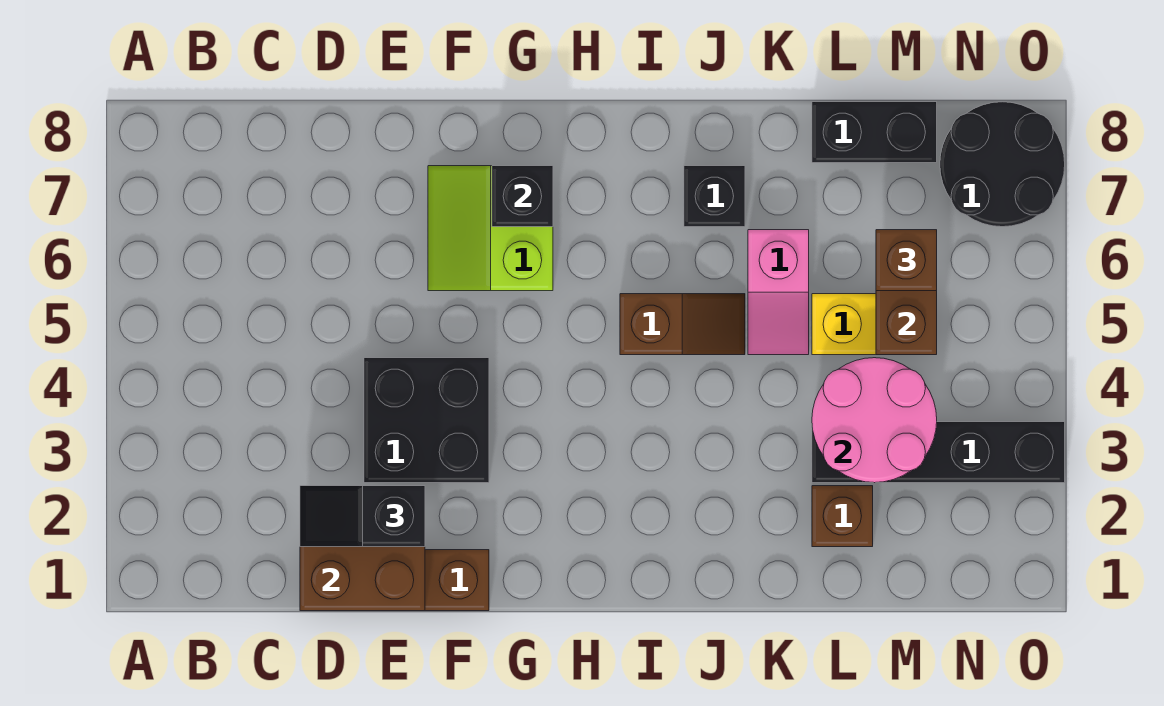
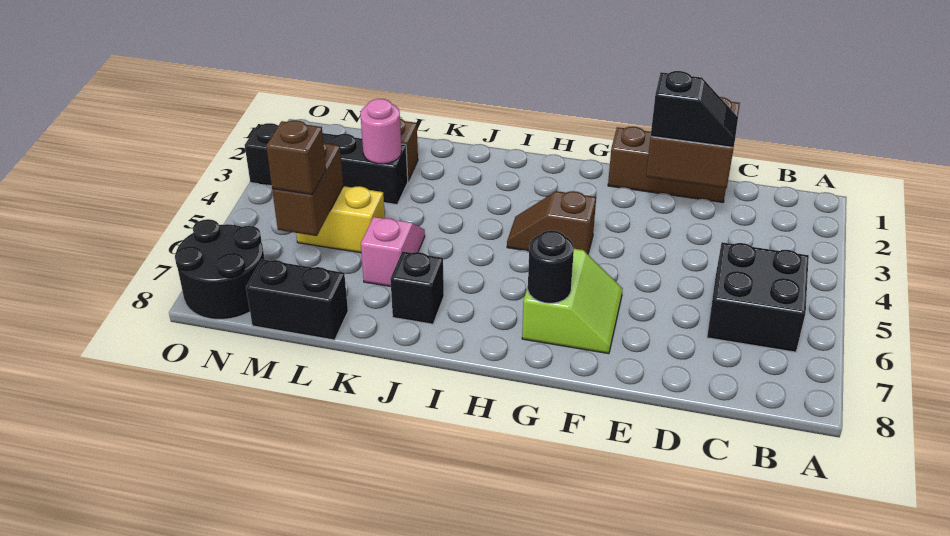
black 2x2 brick [364,358,489,483] -> black 2x2 brick moved to [707,242,809,352]
black 1x1 brick [492,166,553,227] -> black 1x1 round brick [528,230,574,303]
brown 1x2 slope [620,294,745,355] -> brown 1x2 slope moved to [507,191,596,254]
pink 2x2 round brick [812,358,937,483] -> pink 1x1 round brick [360,99,402,164]

